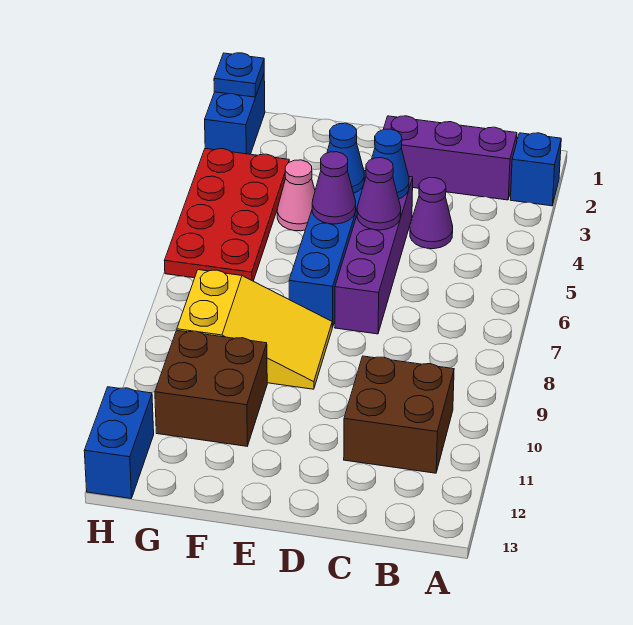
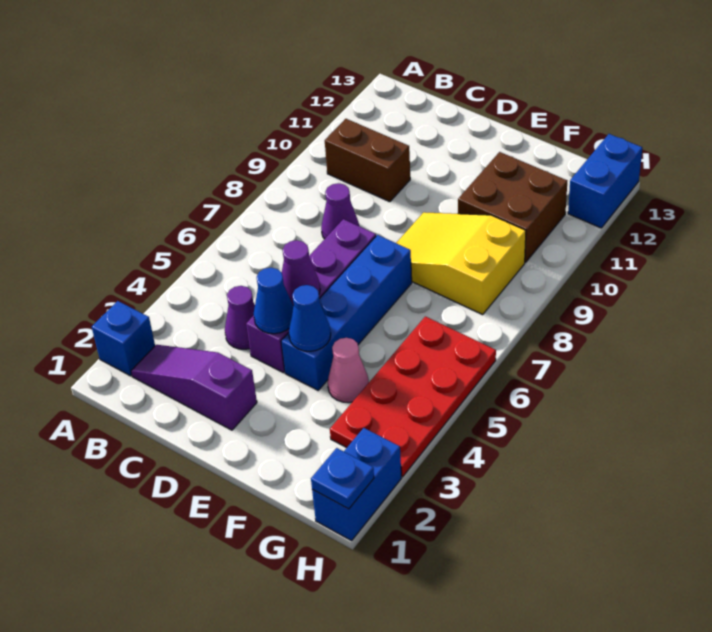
purple 1x3 brick [384,116,517,200] -> purple 1x3 slope [131,345,257,430]
brown 2x2 brick [344,356,454,473] -> brown 1x2 brick [325,119,410,202]
purple 1x1 cone [312,152,356,224] -> purple 1x1 cone moved to [321,183,359,239]

